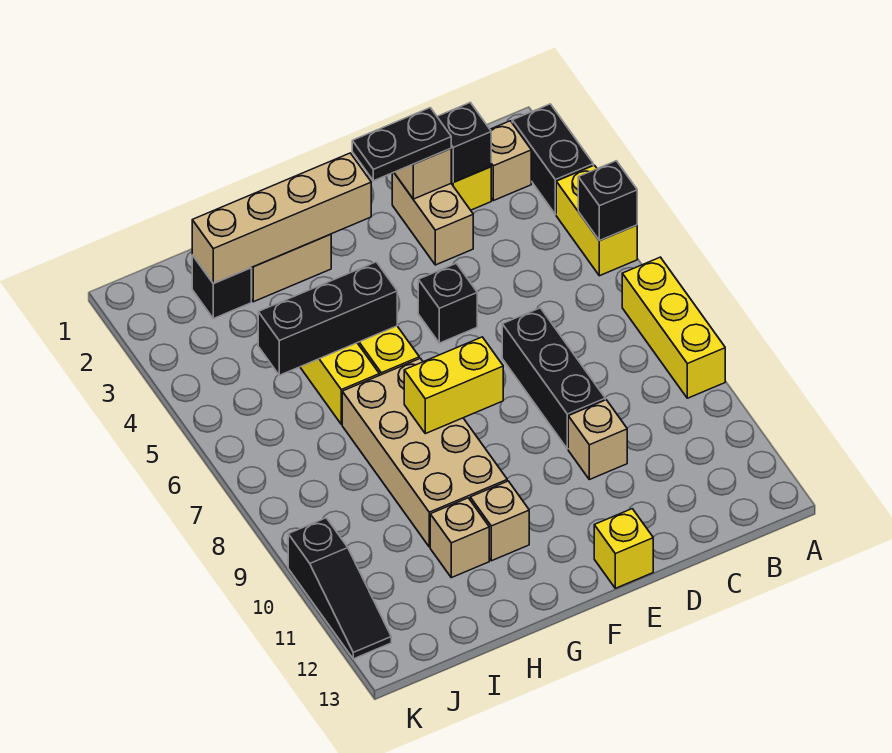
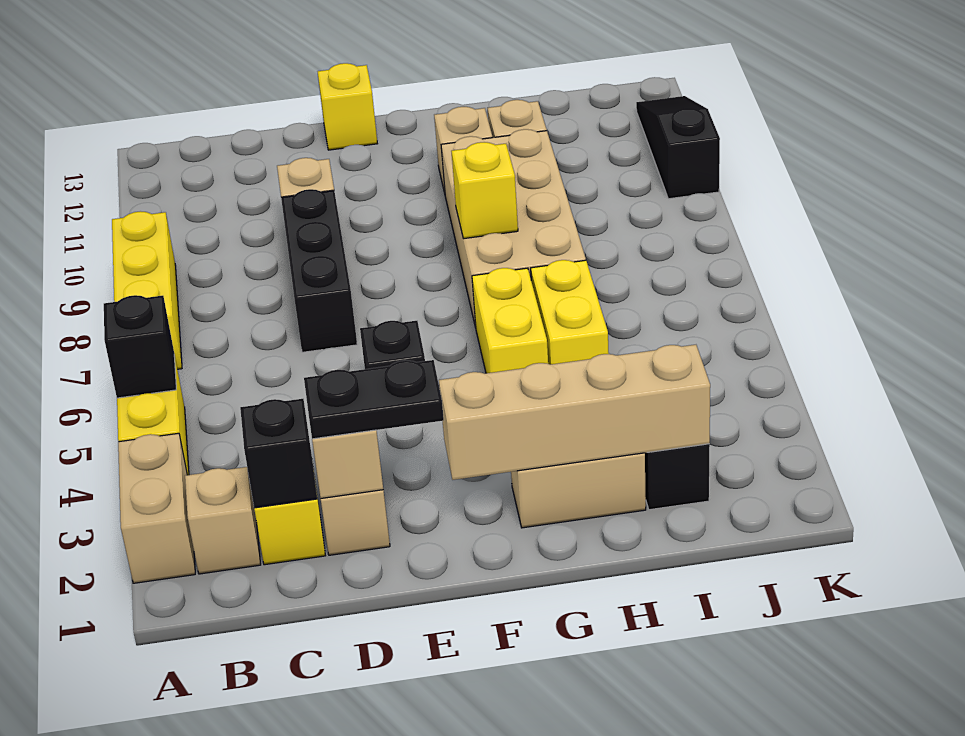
black 1x2 brick [512,104,593,214] -> tan 1x2 brick [118,433,195,583]
yellow 1x2 brick [404,337,503,434] -> yellow 1x1 brick [451,142,518,239]
black 1x3 brick [258,262,397,375] -> none

